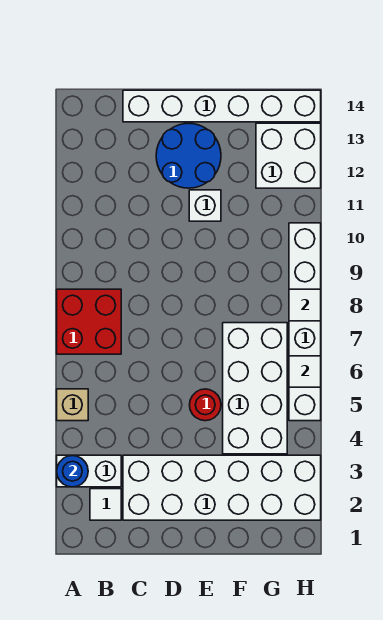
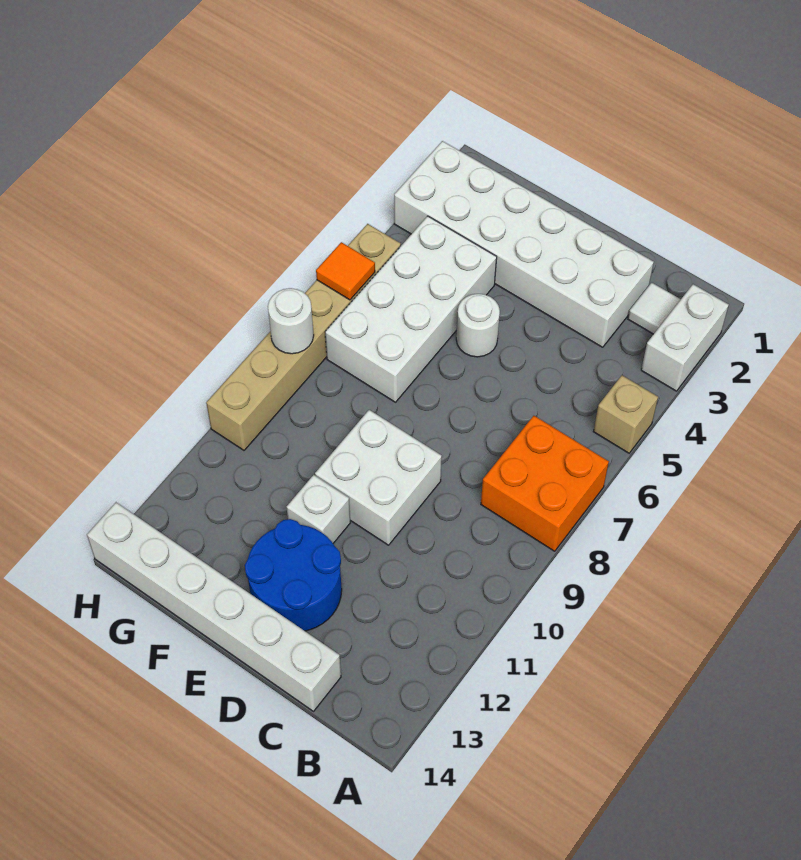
white 1x2 brick [57,455,121,487] -> white 1x2 brick turned to [641,284,729,391]
blue 1x1 round brick [57,455,88,487] -> none
red 2x2 brick [57,289,121,354] -> orange 2x2 brick [481,416,609,551]
red 1x1 round brick [190,389,221,421] -> white 1x1 round brick [456,294,500,357]
white 2x2 brick [256,123,321,188] -> white 2x2 brick moved to [315,410,442,545]
white 1x6 brick [289,223,321,421] -> tan 1x6 brick [206,224,401,450]
white 1x1 tile [289,356,321,387] -> orange 1x1 tile [316,242,375,300]
white 1x1 tile [289,289,321,321] -> white 1x1 round brick [268,288,314,354]

